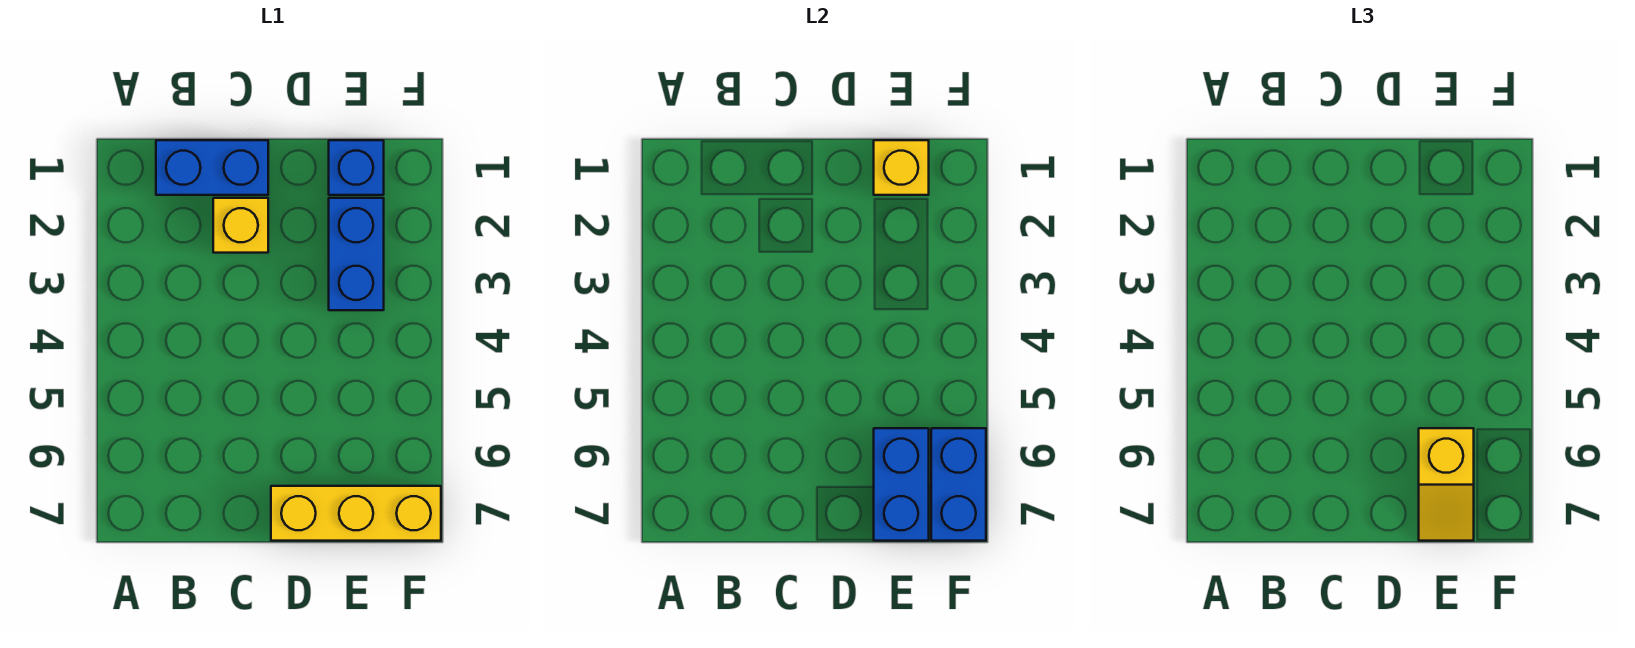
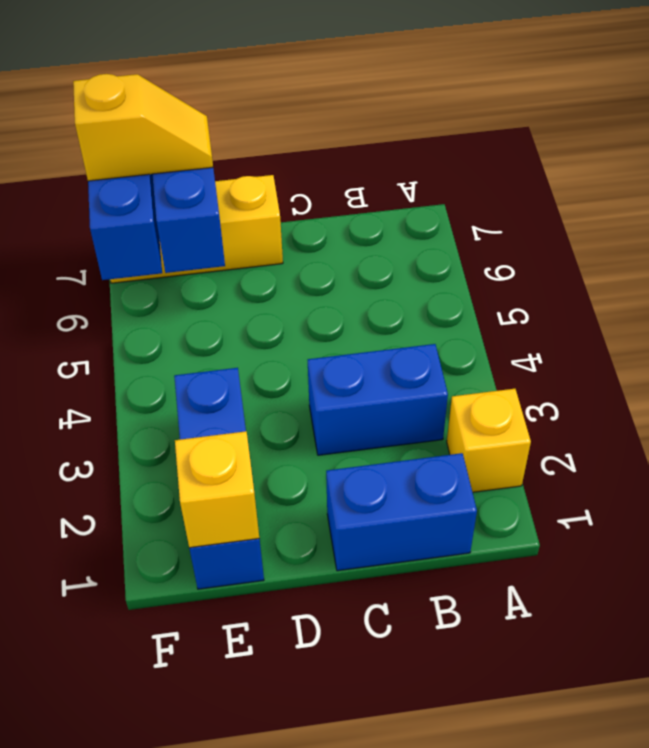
none -> blue 1x2 brick [308,344,448,455]
yellow 1x1 brick [213,198,268,253] -> yellow 1x1 brick moved to [447,389,531,492]
yellow 1x2 slope [1419,428,1474,541] -> yellow 1x2 slope turned to [73,74,213,181]

